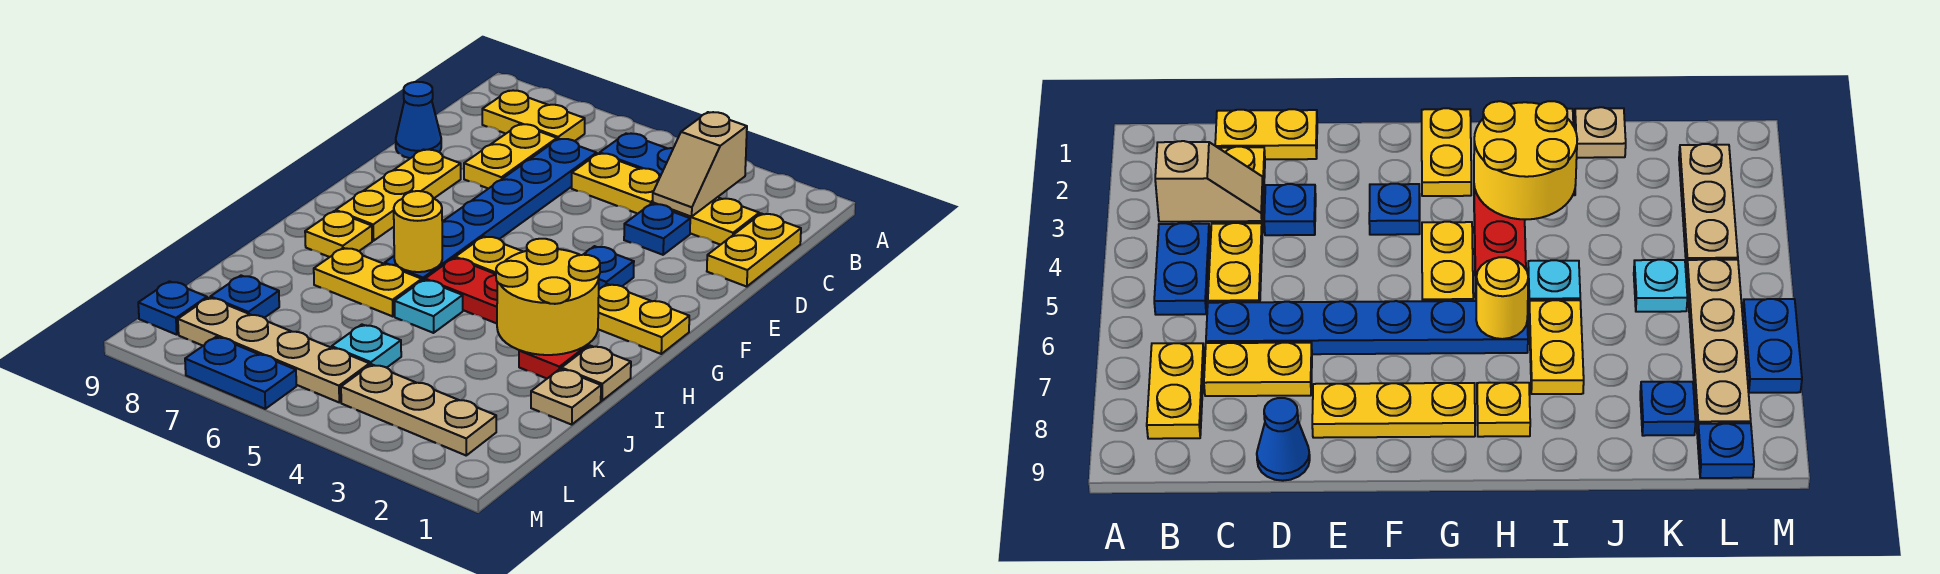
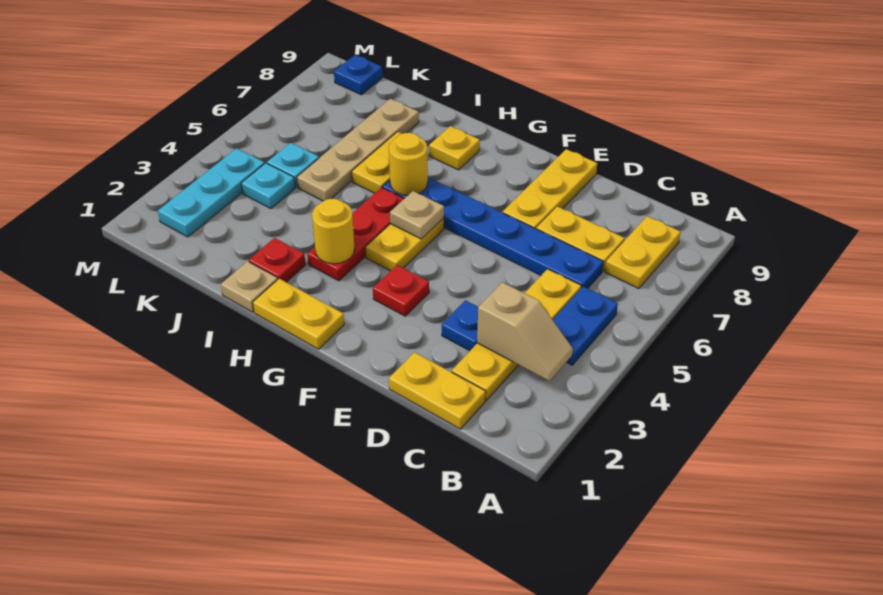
tan 1x2 slope [653,112,747,217] -> tan 1x2 slope turned to [477,282,573,381]
blue 1x1 cone [396,82,441,158] -> none
yellow 1x3 plate [336,150,461,241] -> yellow 1x3 plate turned to [503,149,597,229]
blue 1x1 plate [583,246,634,289] -> red 1x1 plate [373,265,429,316]
yellow 1x2 plate [598,284,689,354] -> yellow 1x2 plate turned to [253,279,344,349]
yellow 2x2 round brick [496,239,600,355] -> yellow 1x1 round brick [312,199,355,264]
cyan 1x1 plate [394,280,463,333] -> cyan 1x1 plate moved to [241,163,295,209]
tan 1x1 plate [531,369,601,425] -> tan 1x1 plate moved to [390,191,444,239]
blue 1x1 plate [210,276,279,318] -> none
tan 1x3 plate [341,364,496,455] -> cyan 1x3 plate [158,148,265,237]
tan 1x4 plate [178,298,370,402] -> tan 1x4 plate moved to [297,99,419,201]
blue 1x2 plate [185,337,296,409] -> none

